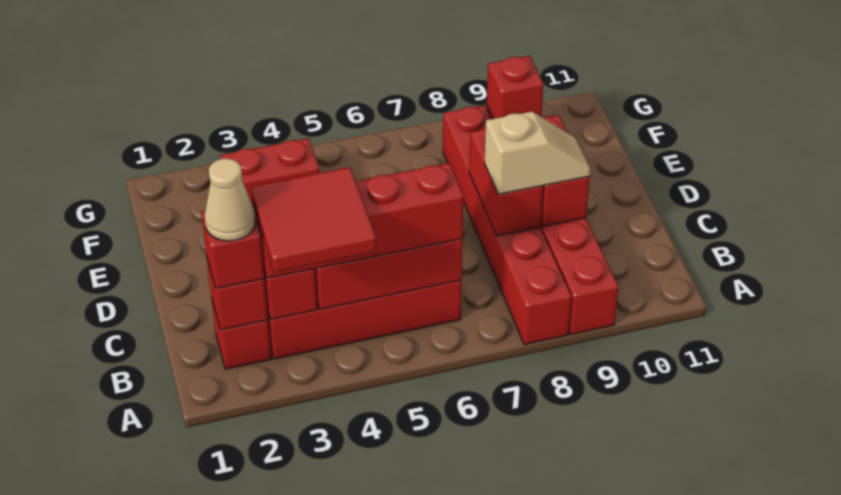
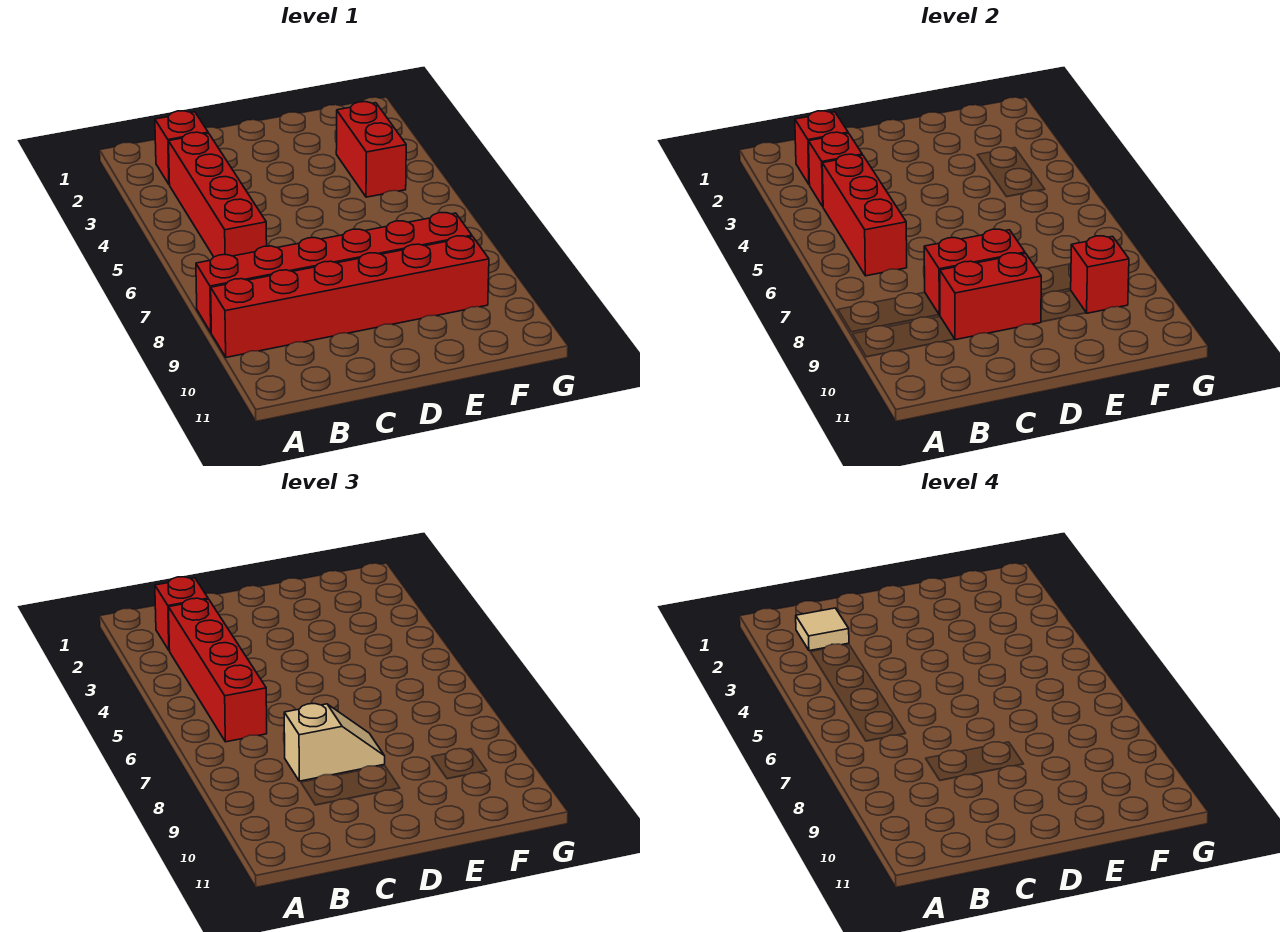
red 2x2 tile [251,167,376,272] -> none
tan 1x1 cone [205,159,255,241] -> tan 1x1 tile [796,608,849,651]
tan 1x2 slope [484,112,590,194] -> tan 1x2 slope turned to [284,704,385,781]

